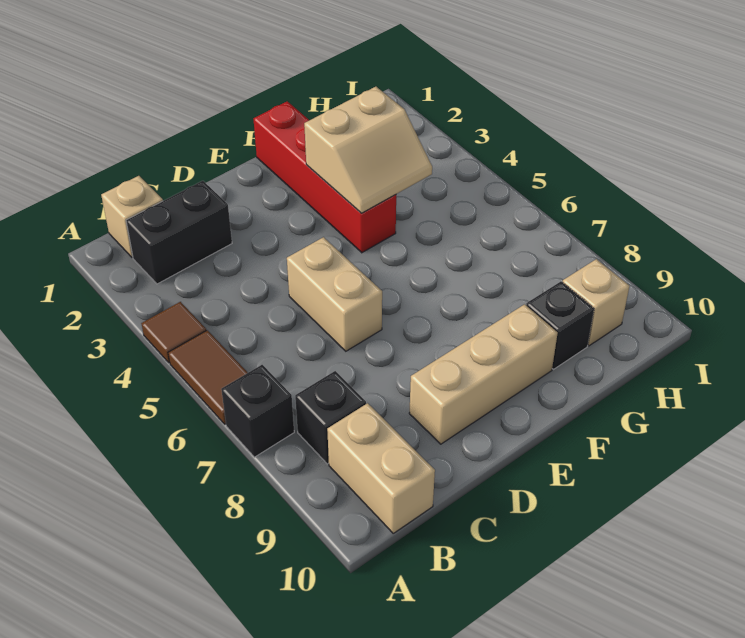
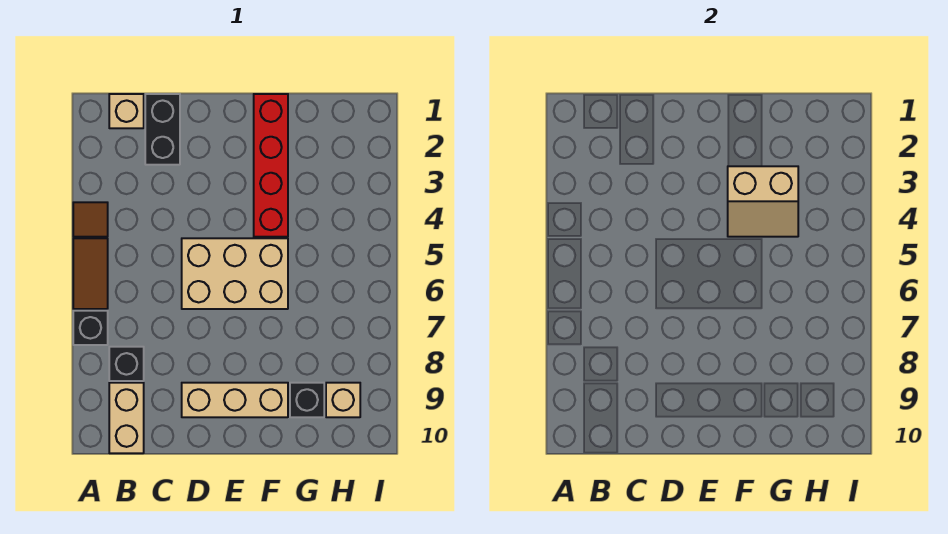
black 1x2 brick [126,181,232,284] -> black 1x2 brick turned to [145,94,180,165]
tan 1x2 brick [287,237,382,351] -> tan 2x3 brick [182,238,288,309]

